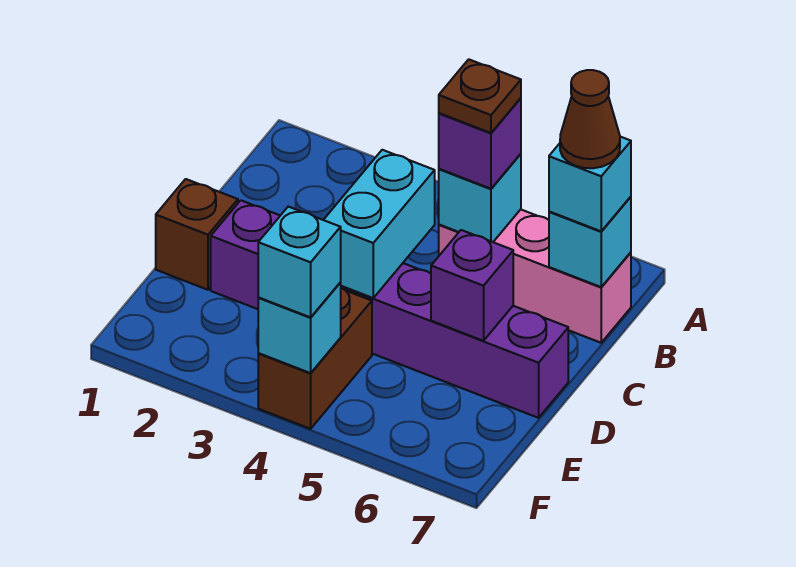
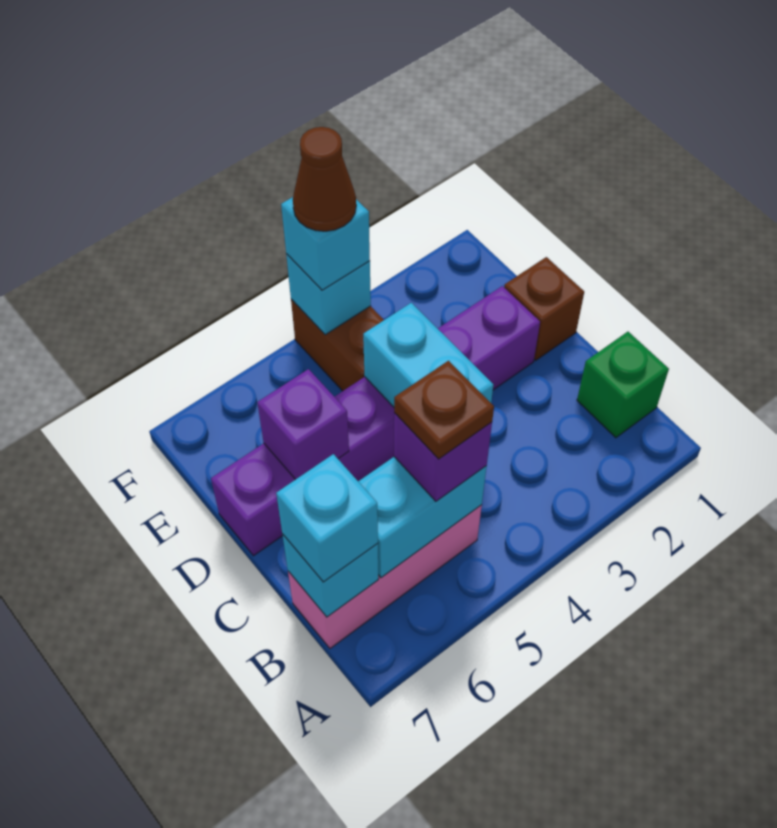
none -> green 1x1 brick [577,332,669,438]
cyan 1x1 brick [439,154,521,242] -> cyan 1x2 brick [358,457,487,578]
brown 1x1 cone [560,70,620,168] -> brown 1x1 cone moved to [293,127,356,231]

